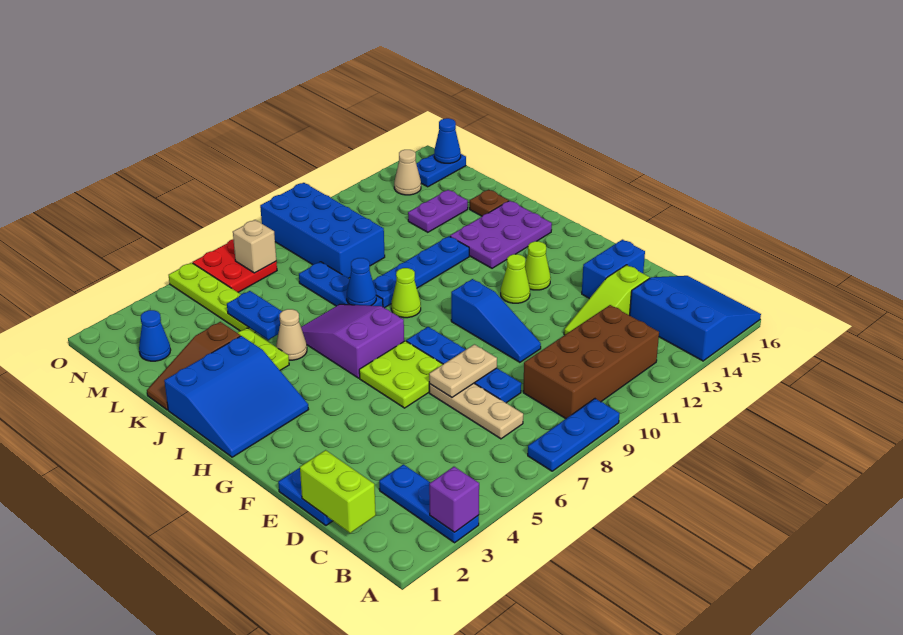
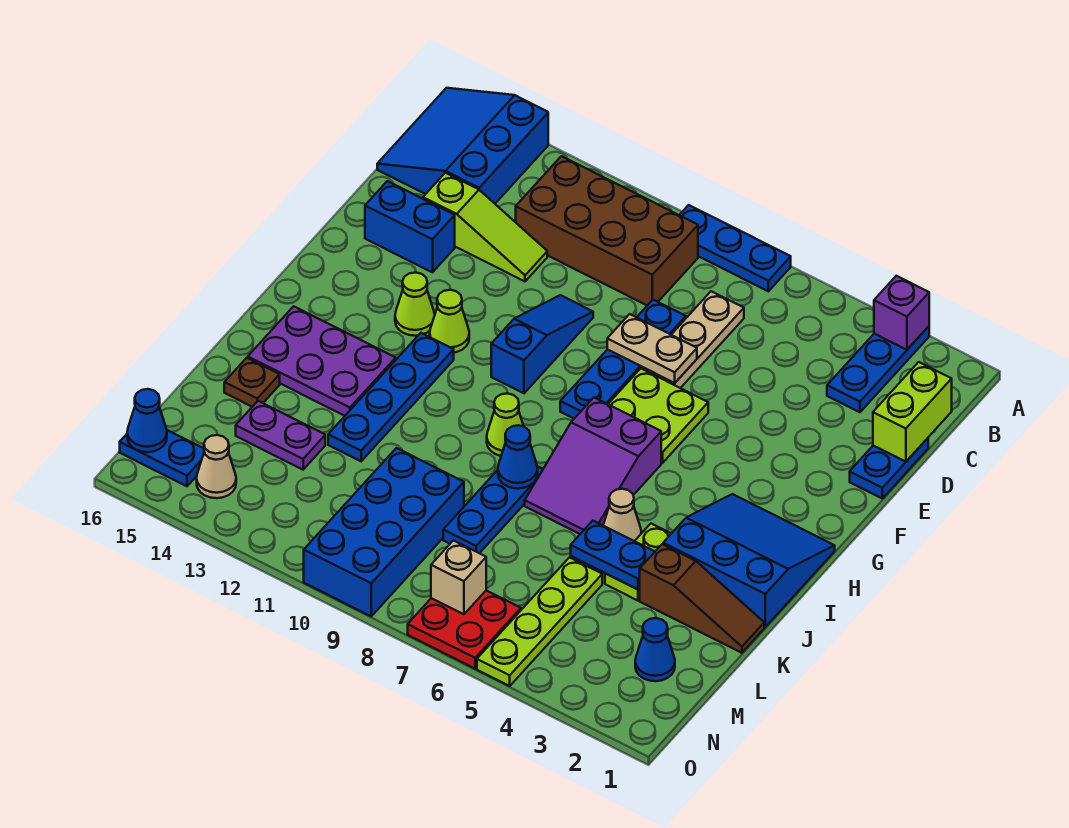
blue 1x4 plate [373,236,469,308] -> blue 1x4 plate turned to [328,333,454,461]
blue 1x2 plate [227,291,282,340] -> blue 1x2 plate turned to [571,521,655,589]

